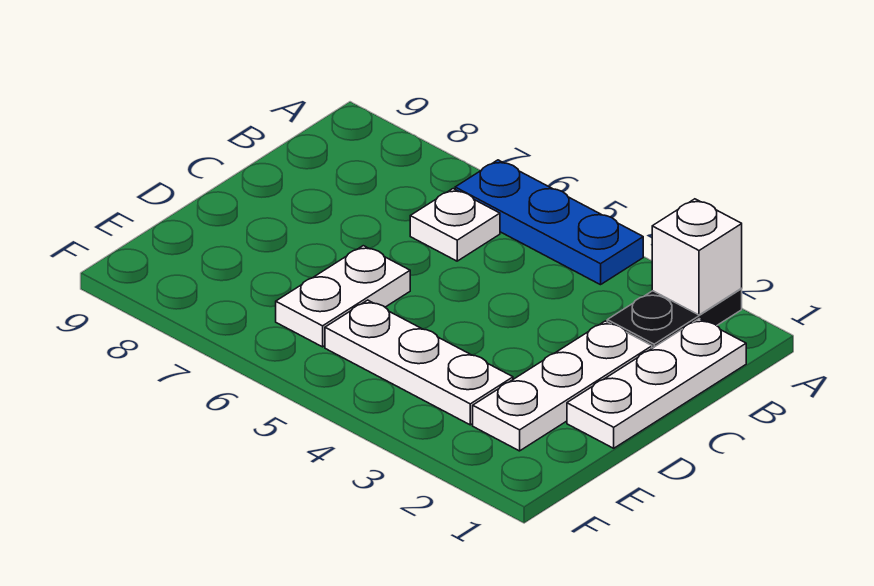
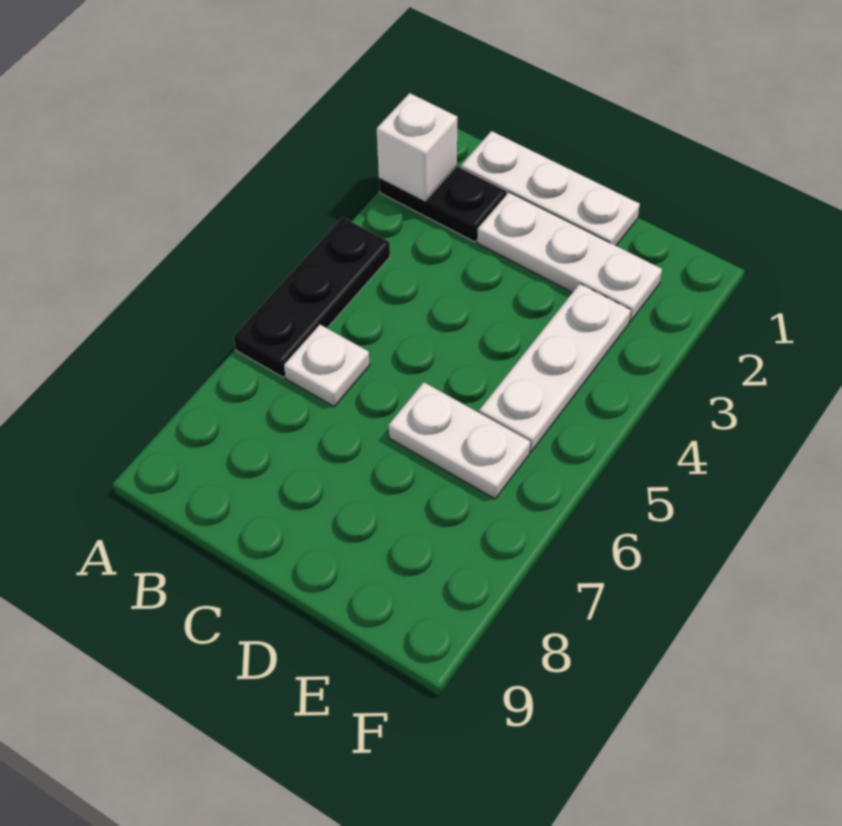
blue 1x3 plate [455,160,643,285] -> black 1x3 plate [234,217,390,377]

